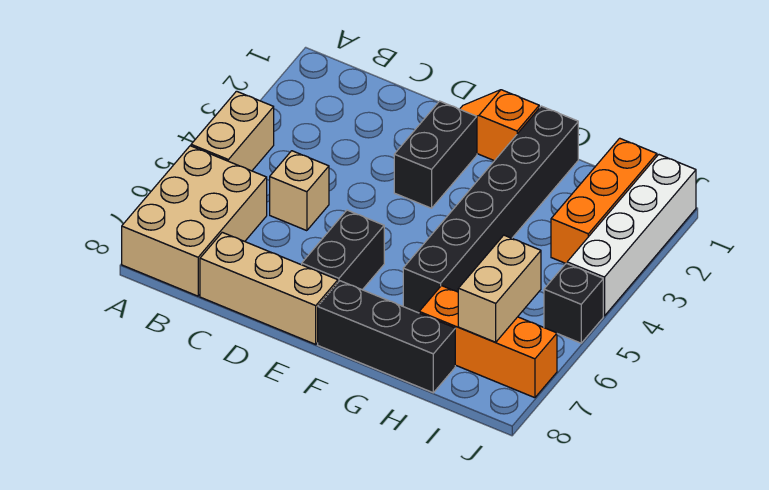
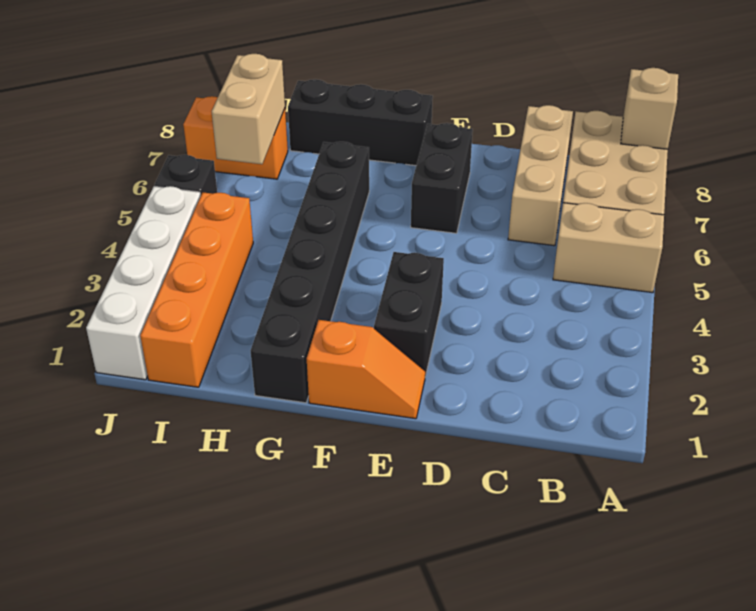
tan 1x2 brick [191,91,274,171] -> tan 1x2 brick turned to [553,203,664,293]
tan 1x1 brick [270,151,329,231] -> tan 1x1 brick moved to [621,68,678,149]
tan 1x3 brick [200,232,338,344] -> tan 1x3 brick turned to [508,105,573,246]
orange 1x3 brick [419,286,557,398] -> orange 1x2 brick [183,96,288,179]
orange 1x3 brick [551,138,657,263] -> orange 1x4 brick [140,193,253,387]

